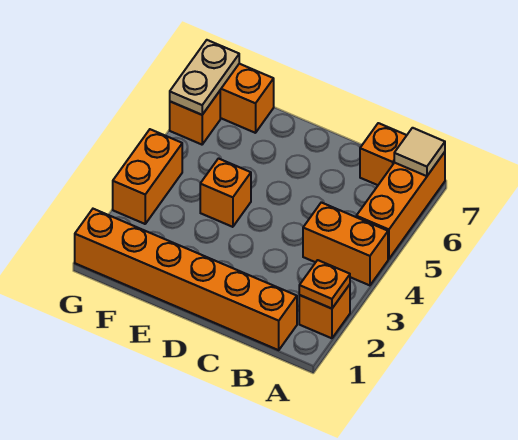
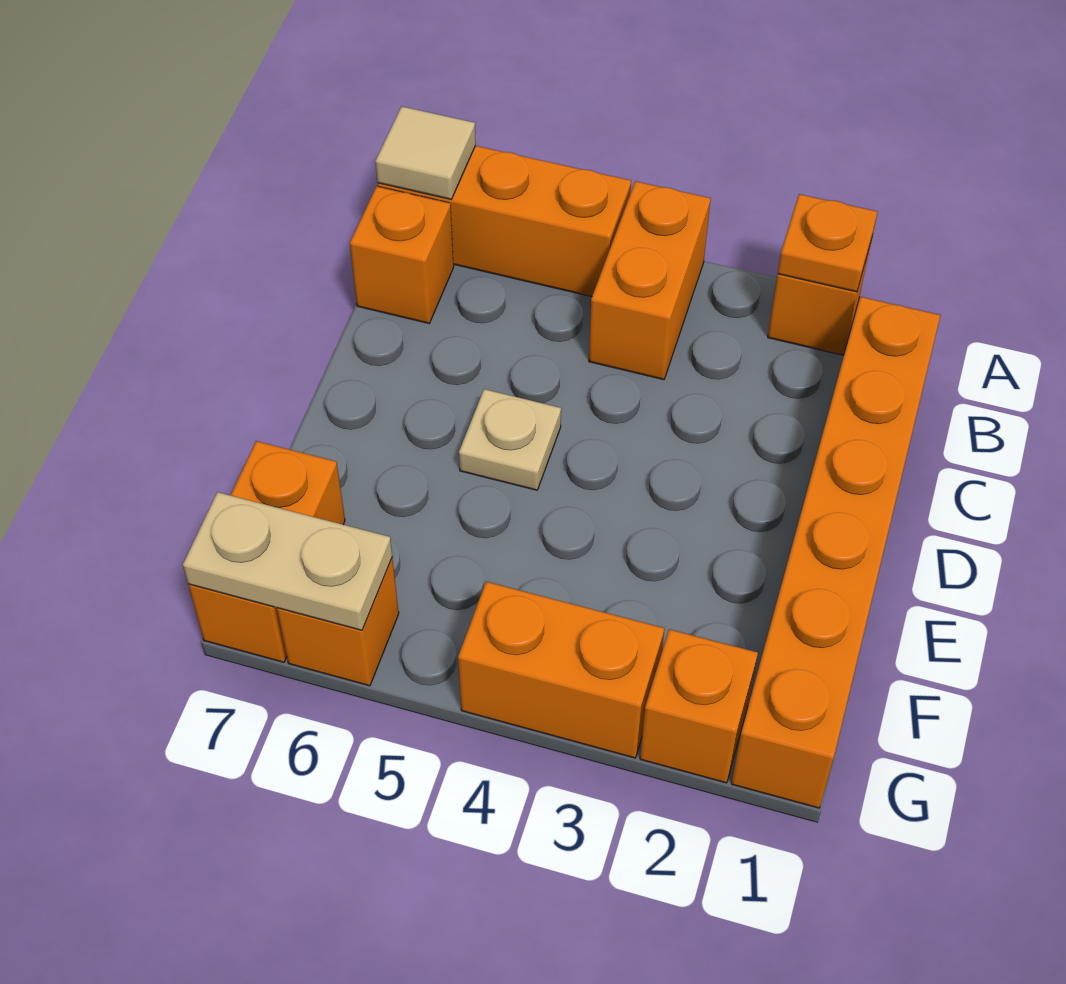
none -> tan 1x1 plate [459,389,561,490]
orange 1x1 brick [200,159,251,227] -> orange 1x1 brick moved to [640,629,758,783]

